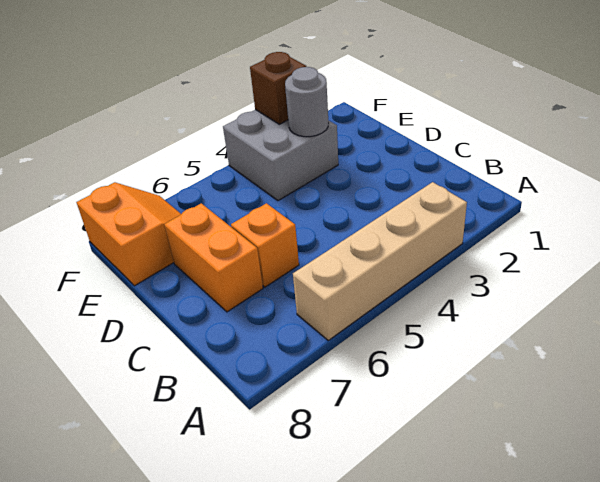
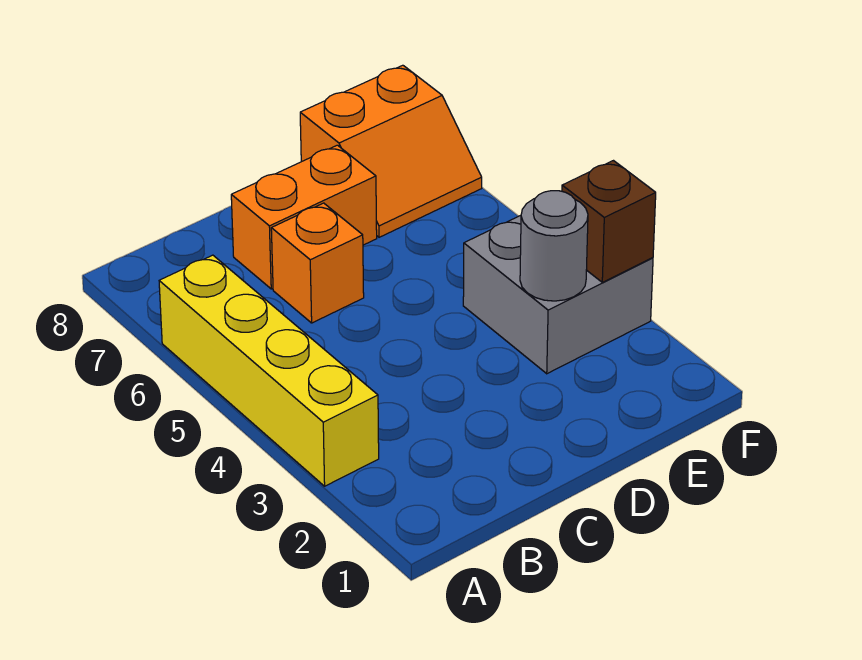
tan 1x4 brick [293,182,467,340] -> yellow 1x4 brick [159,255,379,486]

